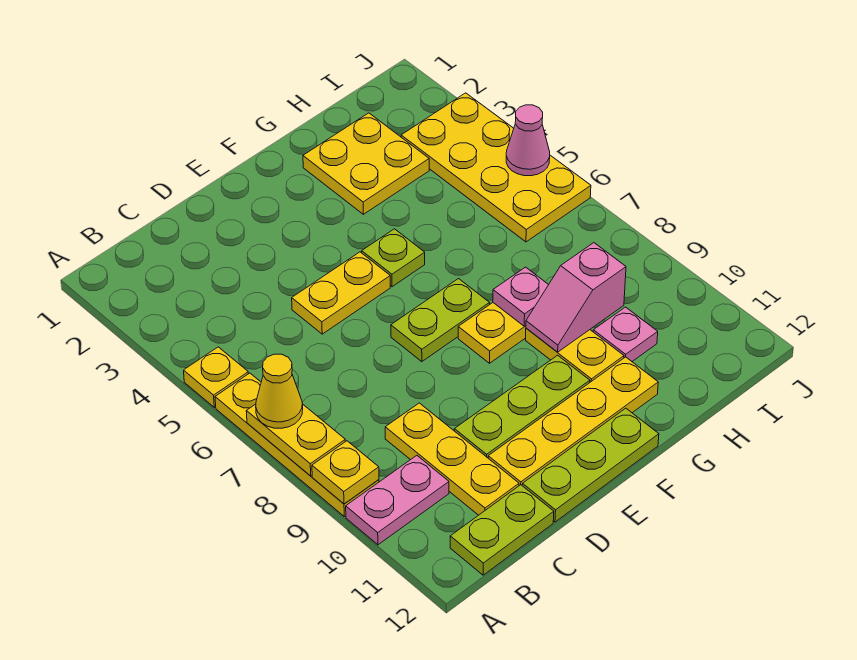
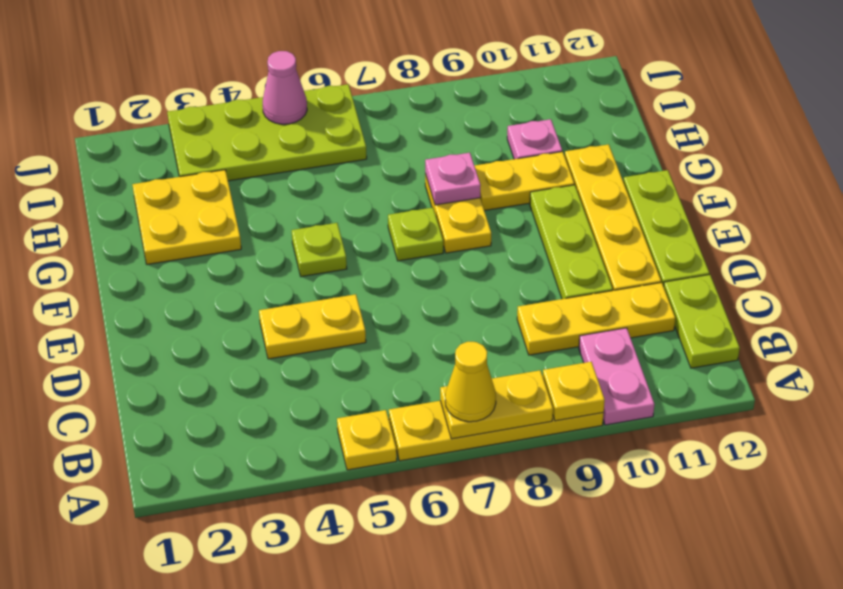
yellow 1x2 plate [292,252,390,334] -> yellow 1x2 plate turned to [259,294,366,359]
lime 1x2 plate [391,279,490,362] -> lime 1x1 plate [388,208,443,261]
pink 1x2 slope [526,243,626,352] -> none
yellow 2x4 plate [401,93,591,242] -> lime 2x4 plate [167,84,367,181]

